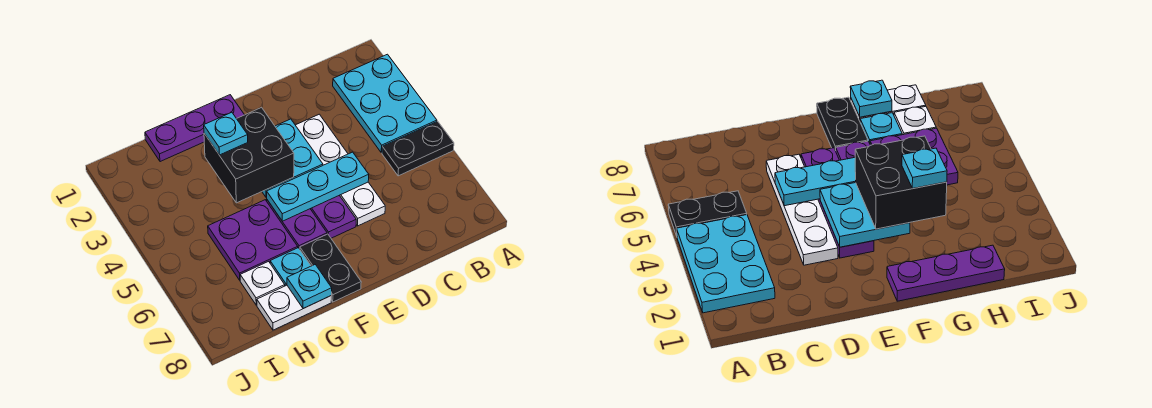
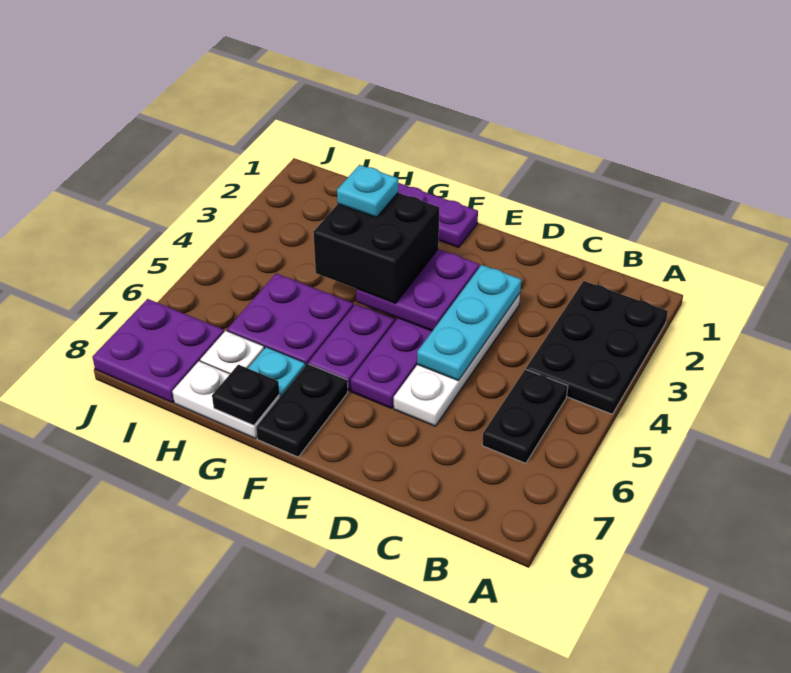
cyan 2x3 plate [333,54,437,153] -> black 2x3 plate [526,281,668,414]
black 1x2 plate [382,121,454,176] -> black 1x2 plate turned to [482,369,568,463]
cyan 1x3 plate [267,152,369,221] -> cyan 1x3 plate turned to [417,265,521,381]
cyan 2x2 plate [262,119,323,197] -> purple 2x2 plate [356,249,479,331]
cyan 1x1 plate [287,265,332,309] -> black 1x1 plate [212,365,279,425]
none -> purple 2x2 plate [93,299,224,403]

